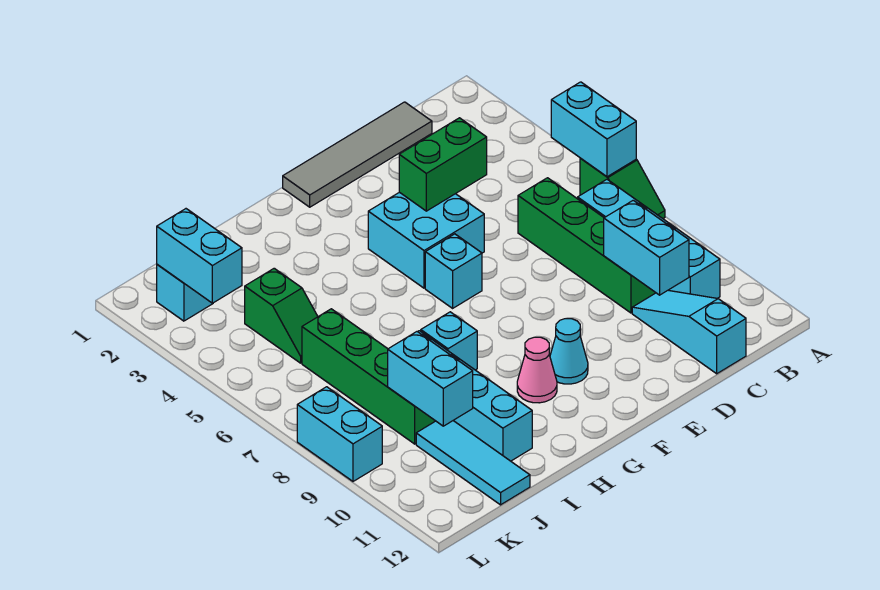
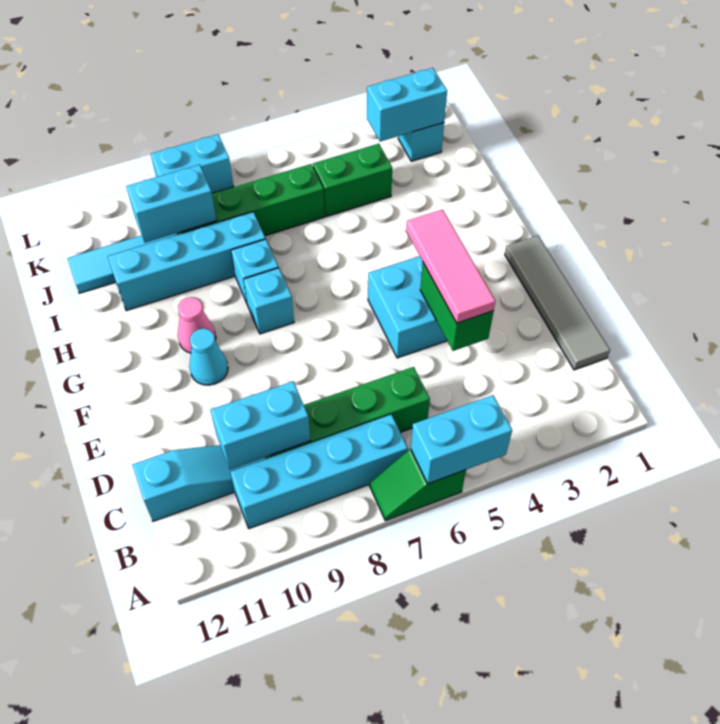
none -> pink 1x3 tile [406,210,495,323]
cyan 1x1 brick [425,234,482,308] -> cyan 1x1 brick moved to [244,268,294,334]
green 1x2 slope [245,268,318,363] -> green 1x2 brick [313,144,392,216]

